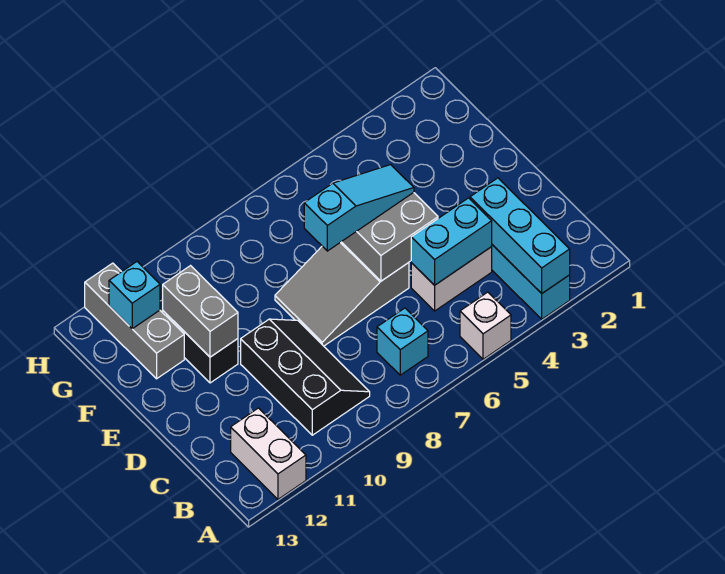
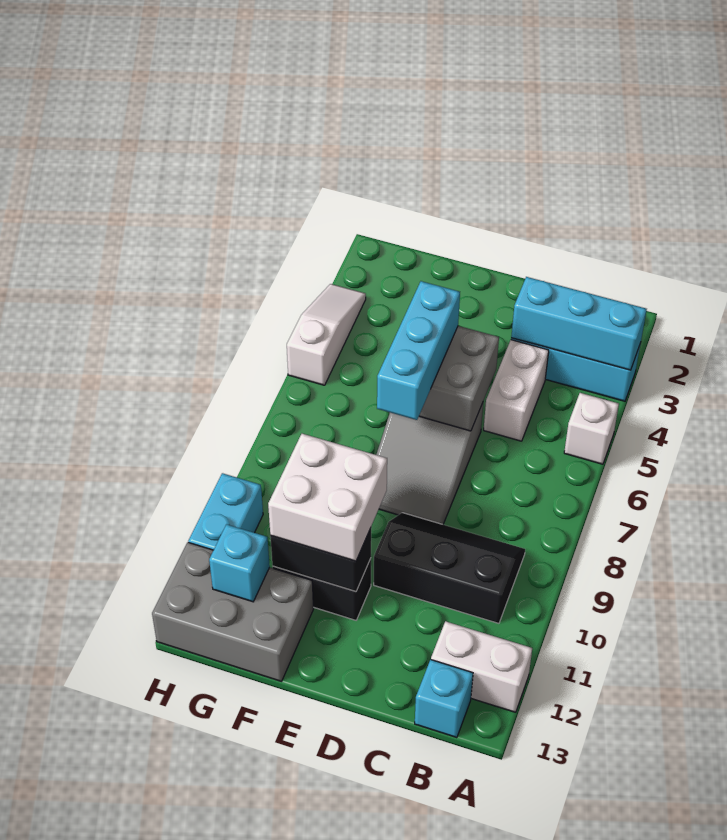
cyan 1x1 brick [377,308,428,375] -> cyan 1x1 brick moved to [415,660,473,738]
cyan 1x2 brick [411,198,492,285] -> cyan 1x2 brick moved to [188,473,263,550]
cyan 1x3 slope [304,165,414,251] -> cyan 1x3 brick [377,281,460,420]
none -> white 2x2 brick [268,434,387,561]
grey 1x2 brick [163,266,238,357] -> black 1x2 brick [270,528,371,592]
grey 1x3 brick [85,263,184,379] -> grey 2x3 brick [152,542,313,681]
none -> white 1x3 slope [287,284,366,385]

